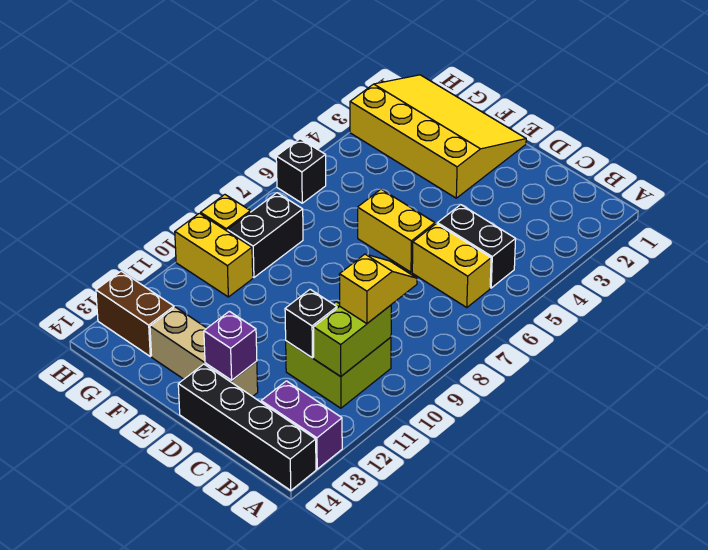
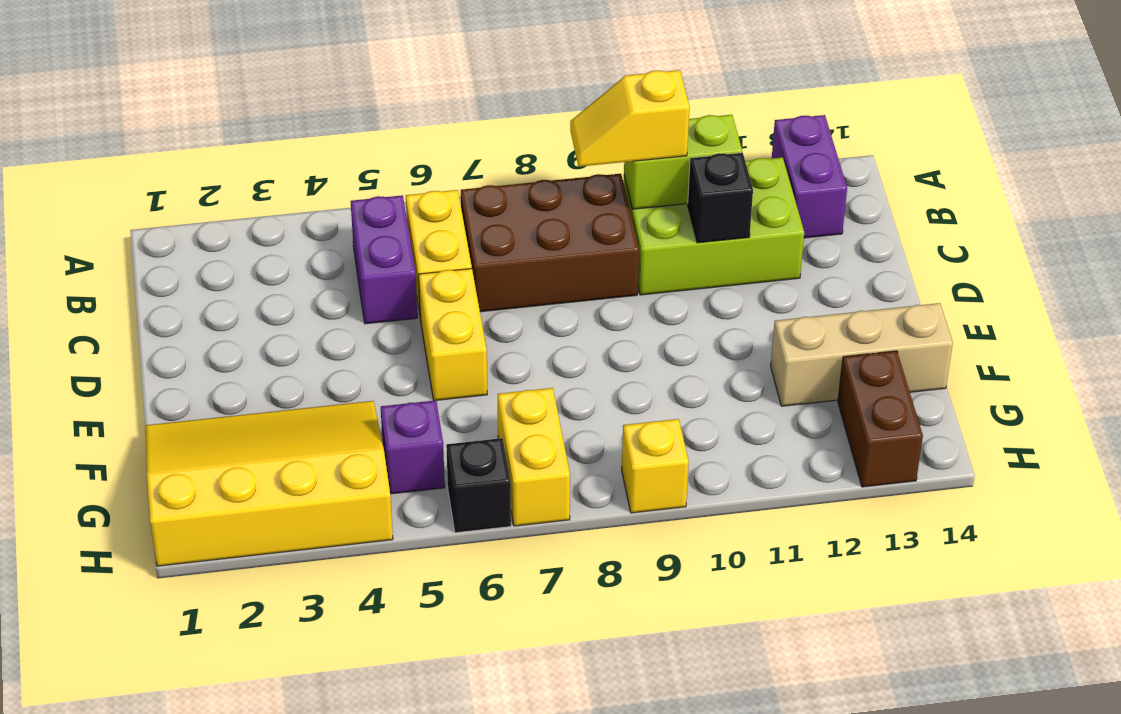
black 1x4 brick [178,364,316,490] -> none
black 1x2 brick [437,205,516,288] -> purple 1x2 brick [351,195,417,324]
none -> brown 2x3 brick [461,174,639,312]
lime 2x2 brick [286,302,391,408] -> lime 2x3 brick [624,157,804,295]
tan 1x3 brick [150,307,258,397] -> tan 1x3 brick turned to [771,303,953,406]
purple 1x1 brick [204,311,257,380] -> purple 1x1 brick moved to [381,400,445,494]
yellow 3x4 slope [350,75,526,198] -> yellow 3x4 slope turned to [146,401,393,566]
black 1x2 brick [227,193,303,277] -> none
yellow 1x2 brick [175,213,253,297] -> yellow 1x2 brick moved to [498,388,570,526]

